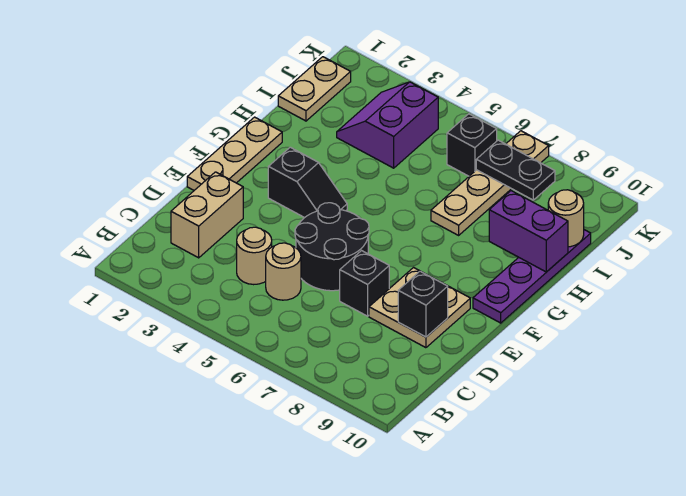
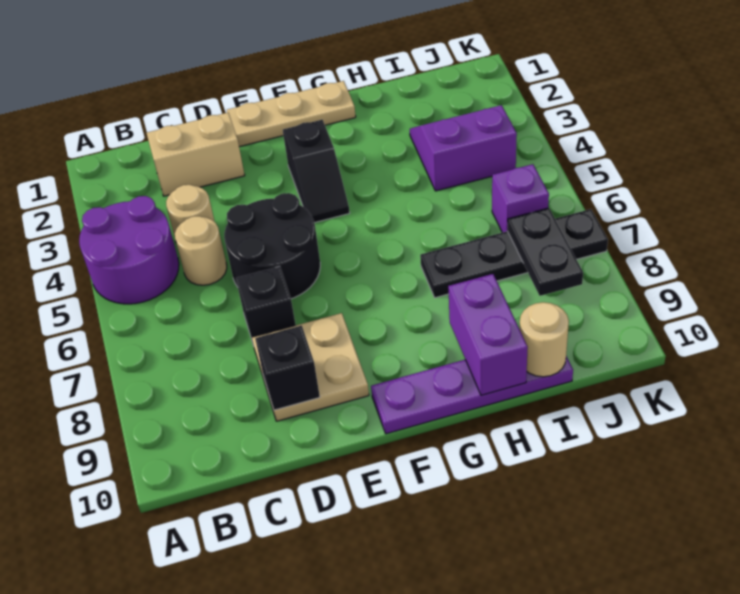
none -> purple 2x2 round brick [79,196,179,304]
tan 1x4 plate [431,131,549,235] -> black 1x4 plate [420,209,608,298]
tan 1x2 plate [278,57,351,121] -> none
black 1x1 brick [447,114,497,176] -> purple 1x1 brick [492,164,549,233]

